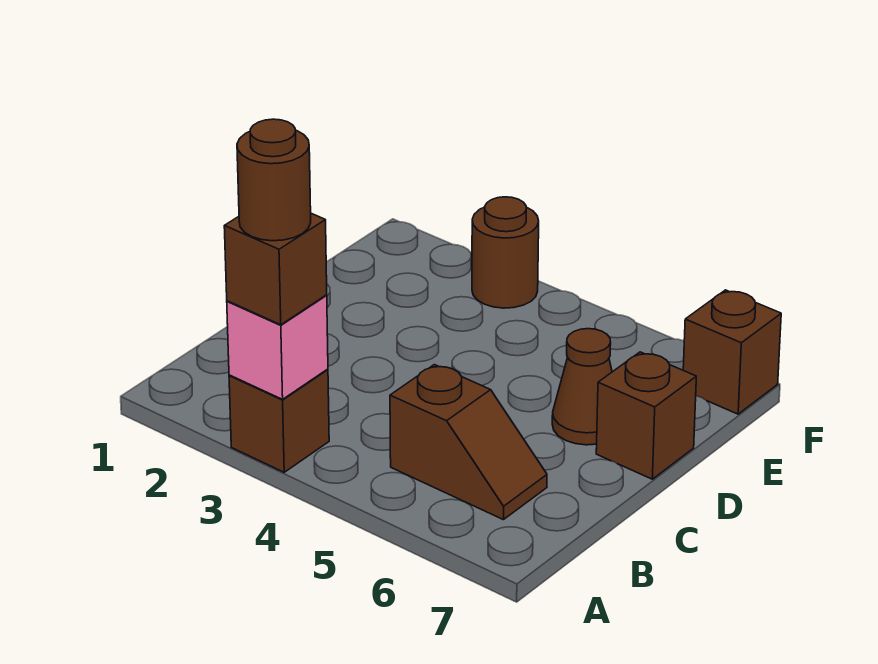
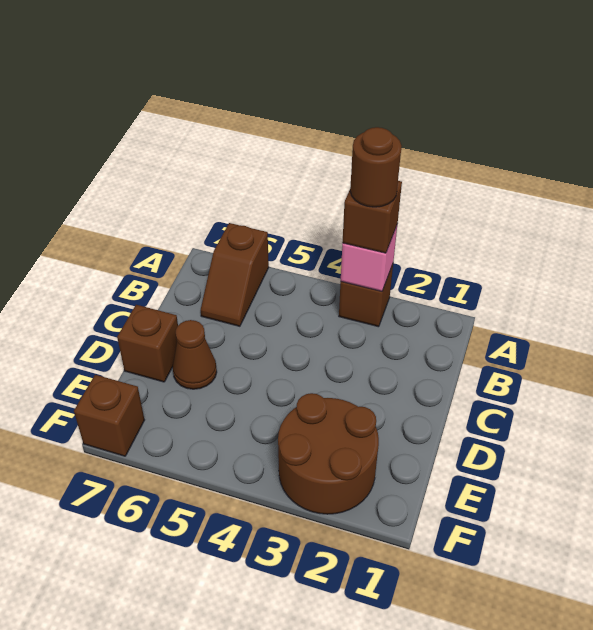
brown 1x2 slope [390,365,547,520] -> brown 1x2 slope turned to [201,223,269,326]
brown 1x1 round brick [472,197,539,308] -> brown 2x2 round brick [278,393,379,514]

